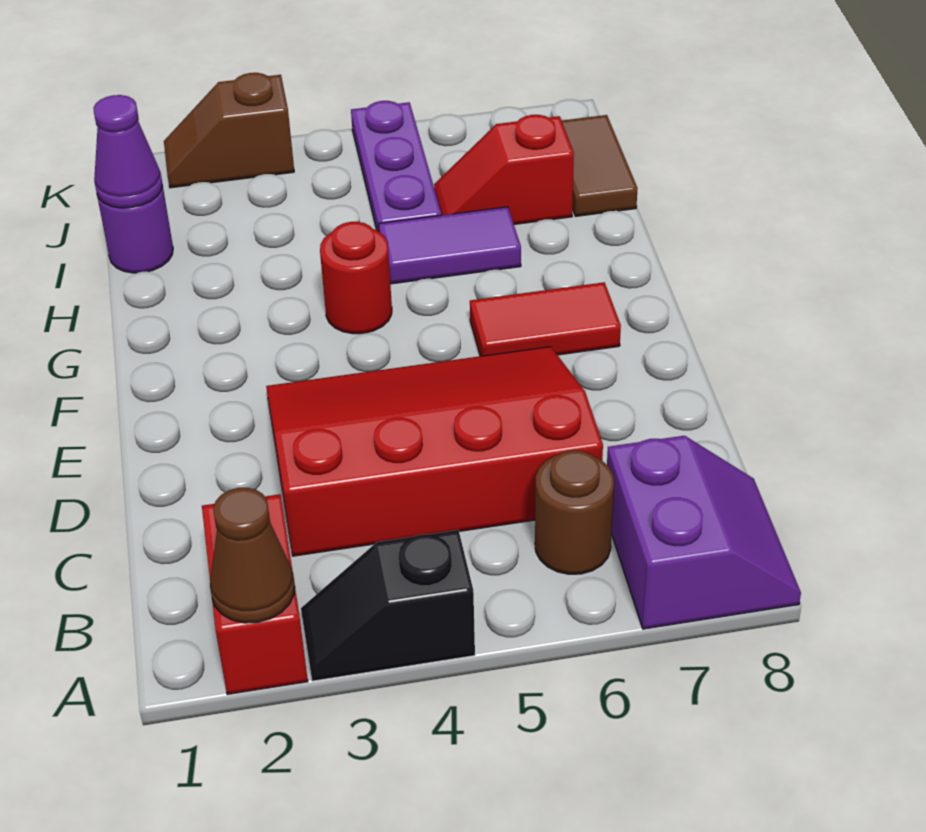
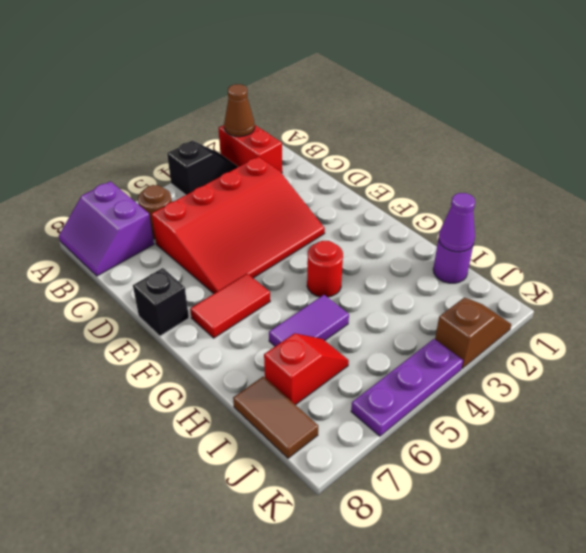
none -> black 1x1 brick [133,268,189,336]
purple 1x3 plate [351,101,441,231] -> purple 1x3 plate turned to [351,339,463,436]

